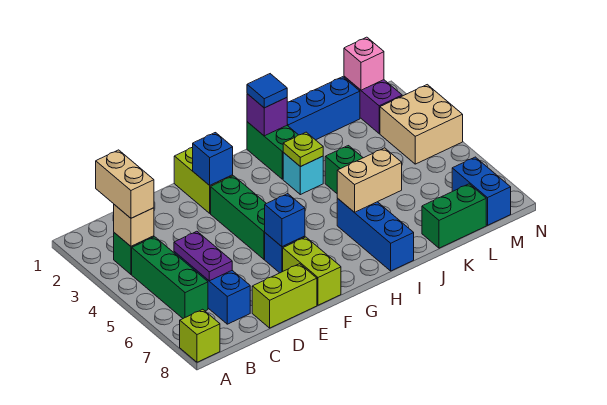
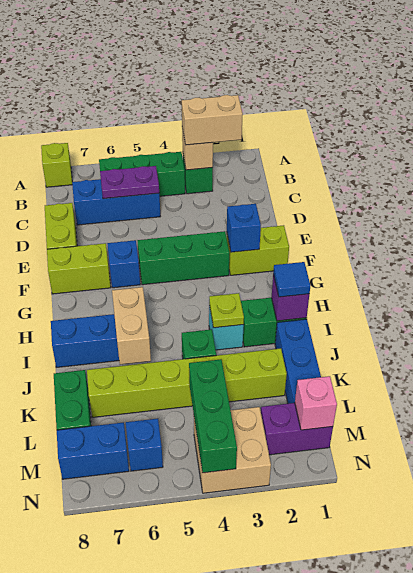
blue 1x1 brick [265,194,305,247] -> blue 1x1 brick moved to [126,419,163,471]
none -> lime 1x6 brick [87,348,287,417]
none -> green 1x3 brick [189,359,237,473]

